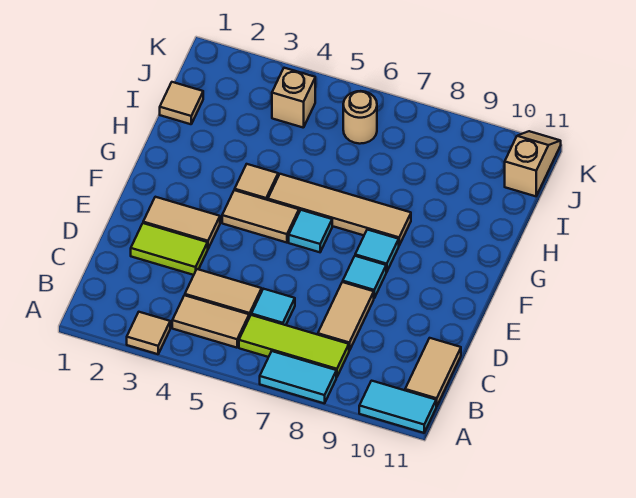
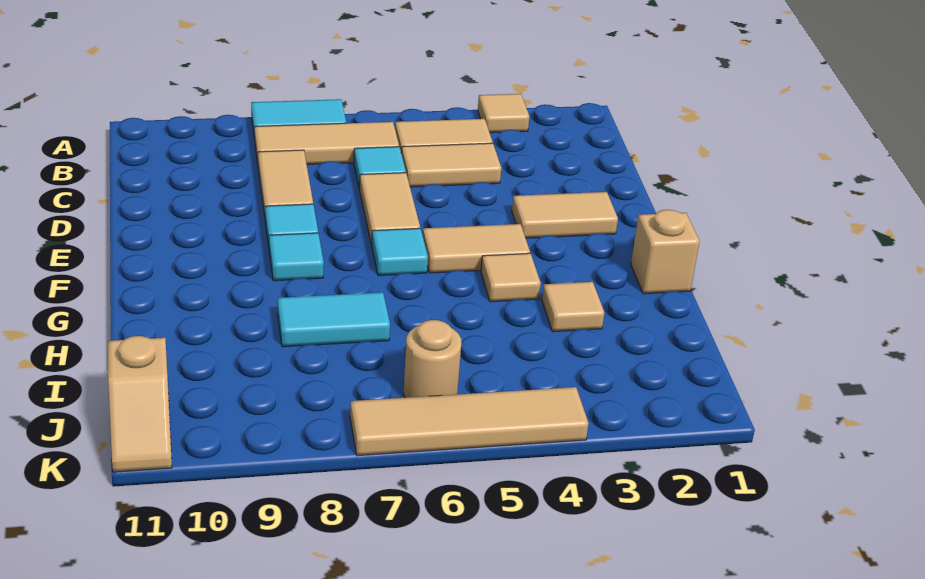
cyan 1x2 tile [359,381,437,433] -> cyan 1x2 tile moved to [278,292,390,347]
lime 1x3 tile [239,315,349,377] -> tan 1x3 tile [255,122,399,164]
tan 1x2 tile [405,338,461,406] -> tan 1x2 tile moved to [360,173,420,245]
lime 1x2 tile [131,223,208,275] -> none
tan 1x4 tile [268,174,411,245] -> tan 1x4 tile moved to [350,387,589,456]
tan 1x1 tile [160,82,203,124] -> tan 1x1 tile moved to [542,282,604,332]
tan 1x1 brick [272,68,315,128] -> tan 1x1 brick moved to [631,210,700,294]

